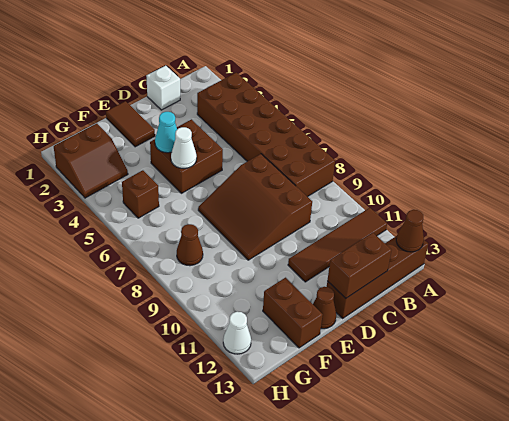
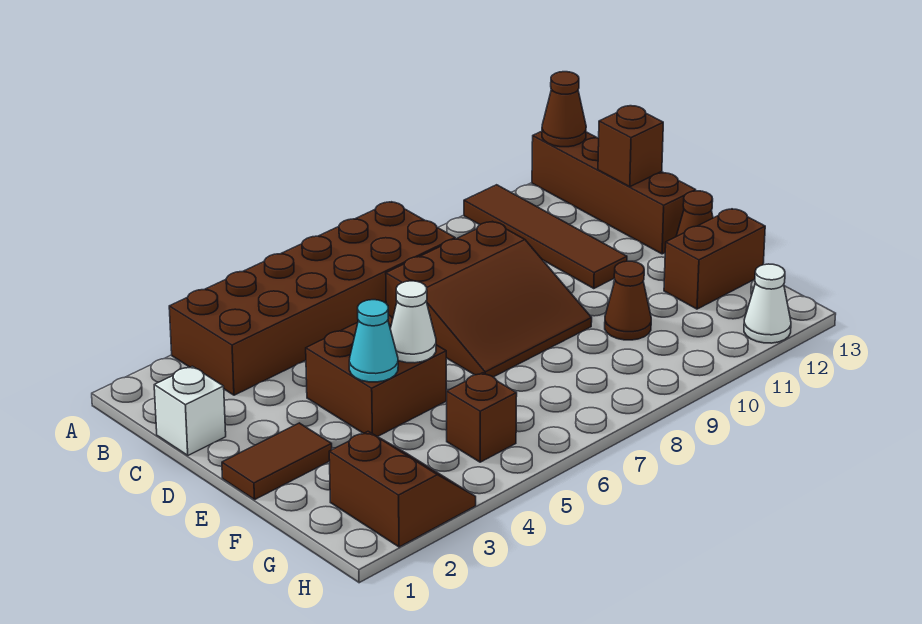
brown 1x2 brick [327,233,392,298] -> brown 1x1 brick [598,106,663,187]
brown 1x1 cone [177,224,203,266] -> brown 1x1 cone moved to [605,261,651,340]

